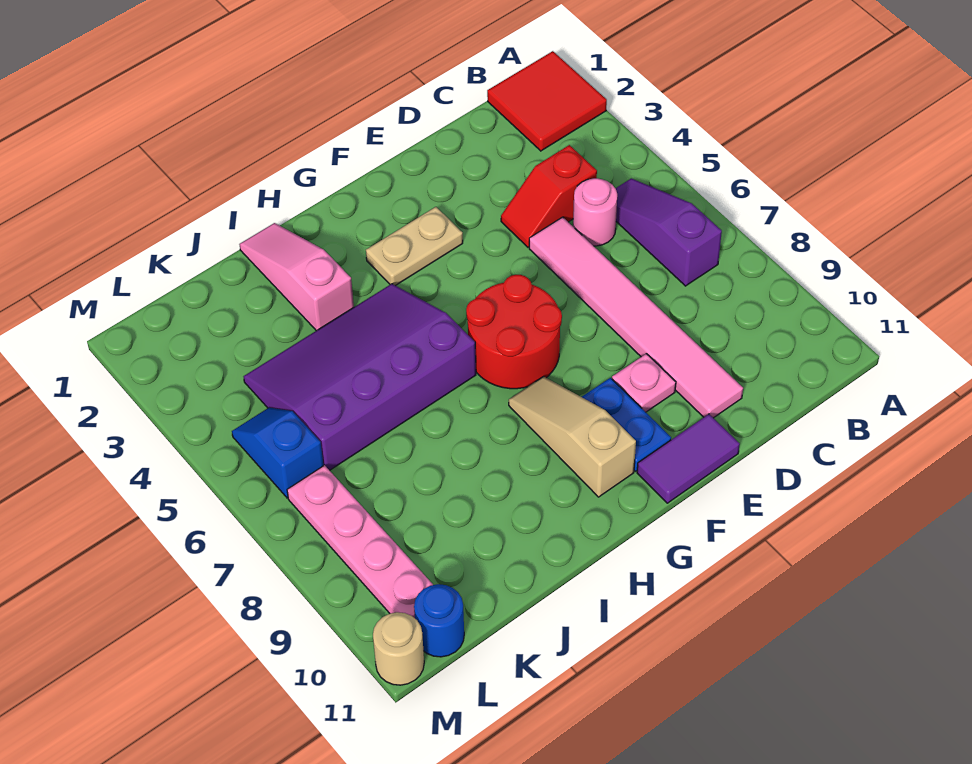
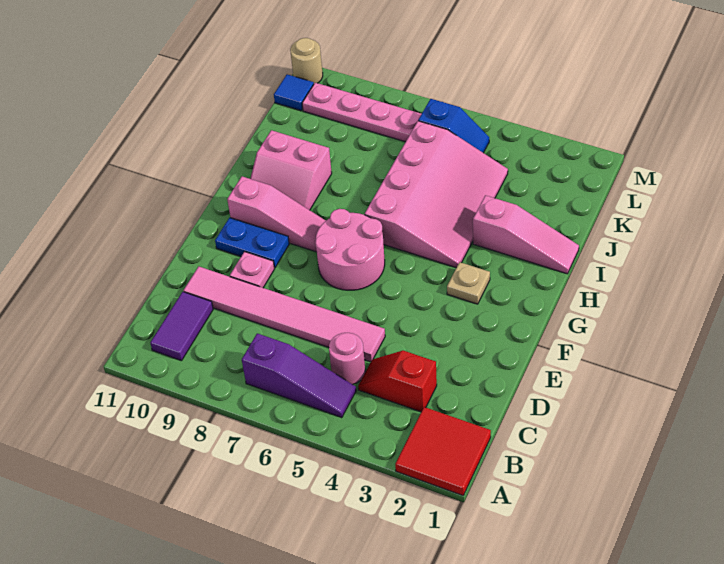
red 1x2 slope [501,145,597,247] -> red 1x2 slope turned to [358,351,437,412]
purple 1x2 tile [637,414,740,503] -> purple 1x2 tile moved to [150,292,213,361]
tan 1x2 plate [366,207,463,286] -> tan 1x1 plate [447,262,490,304]
red 2x2 round brick [466,275,562,389] -> pink 2x2 round brick [315,209,385,290]
tan 1x3 slope [509,377,636,497] -> pink 1x3 slope [227,176,326,252]
purple 3x4 slope [244,284,476,470] -> pink 3x4 slope [365,121,508,268]
none -> pink 2x2 slope [250,130,332,210]
blue 1x1 round brick [414,584,464,657] -> blue 1x1 tile [274,74,314,111]

